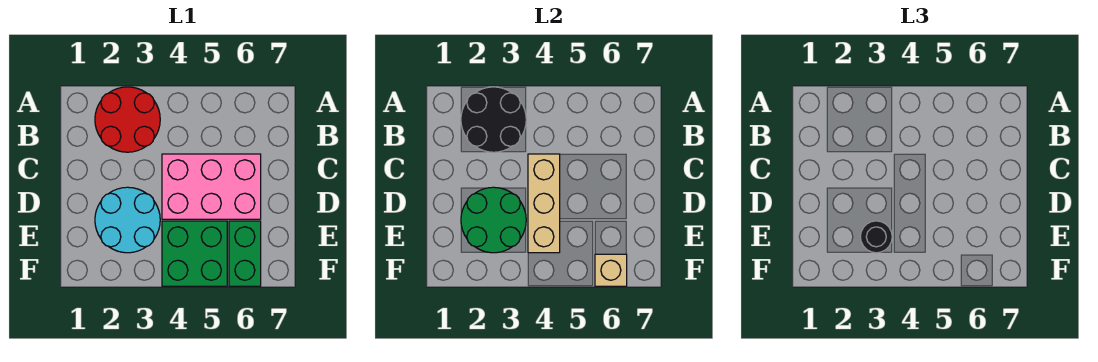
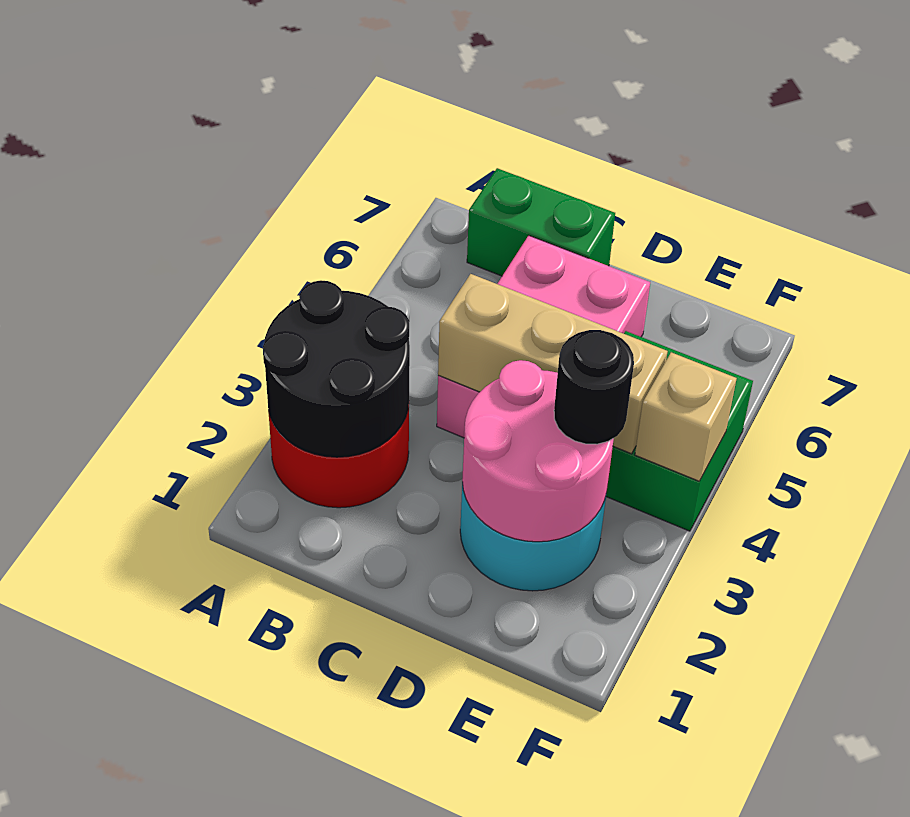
green 2x2 round brick [461,187,526,253] -> pink 2x2 round brick [462,360,614,542]
green 1x2 brick [229,221,261,286] -> green 1x2 brick moved to [467,168,615,276]
tan 1x1 brick [595,254,627,286] -> tan 1x1 brick moved to [635,352,737,481]

